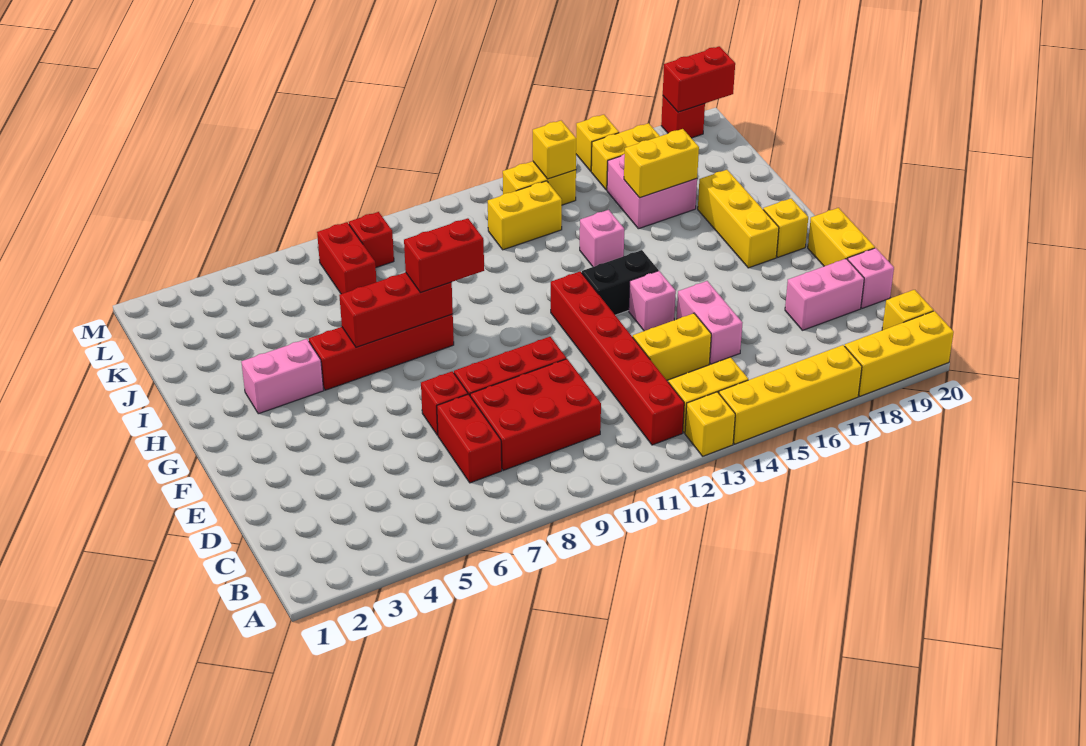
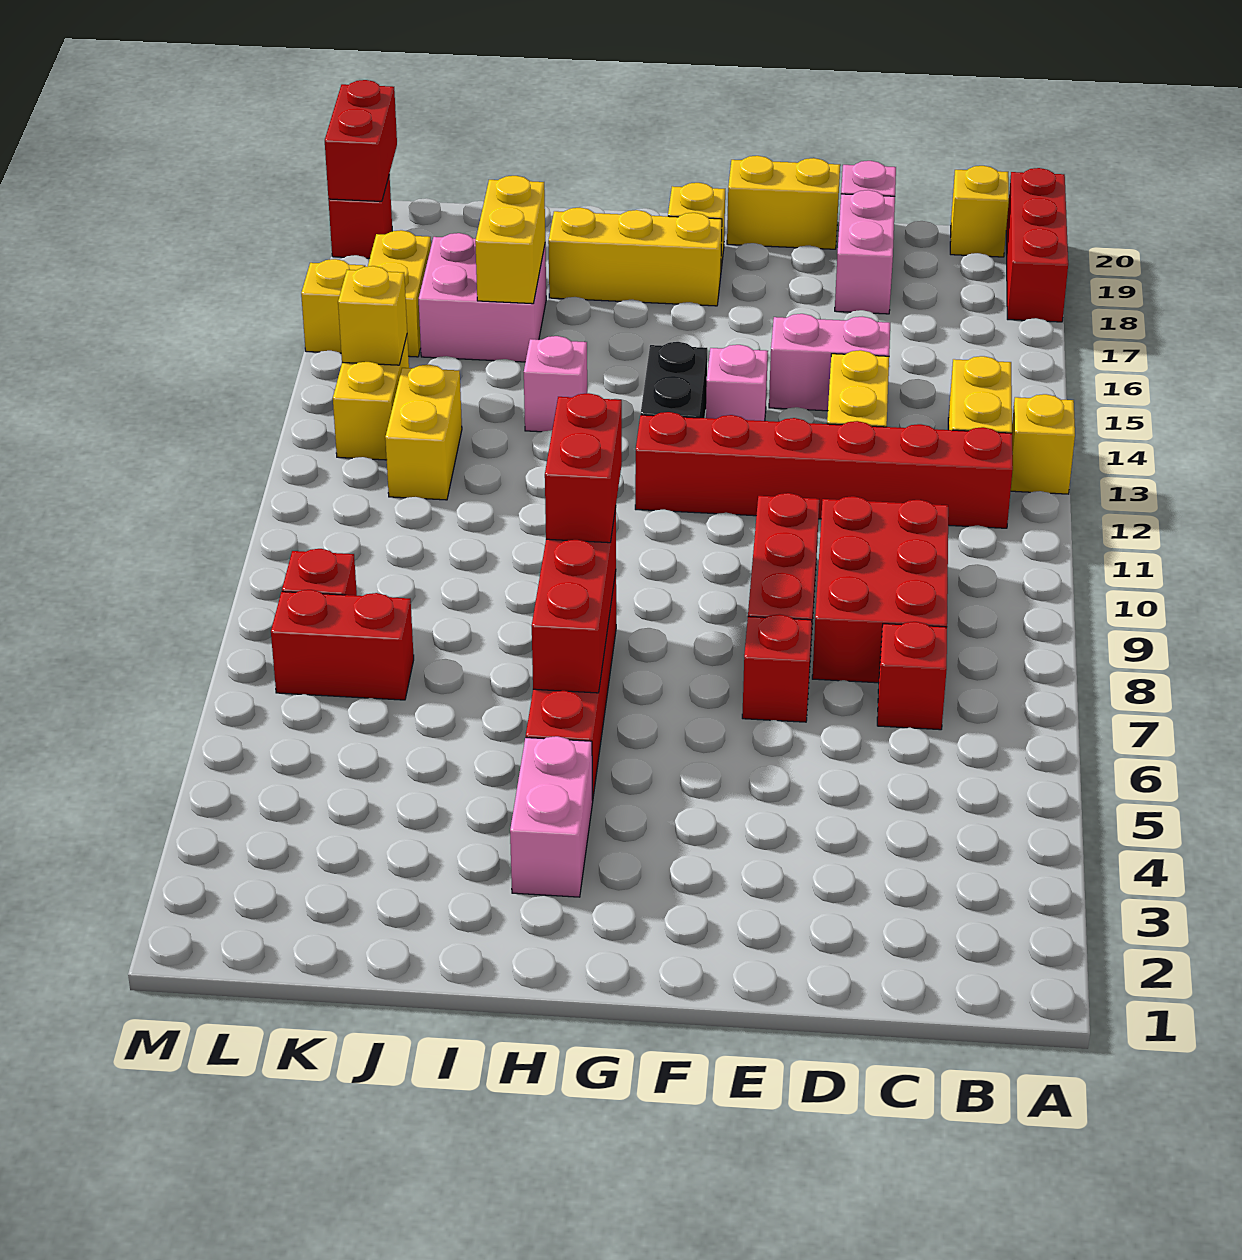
yellow 1x4 brick [719,345,862,444] -> none
yellow 1x3 brick [845,311,954,396] -> red 1x3 brick [1006,168,1068,322]
red 1x2 brick [437,394,502,483] -> red 1x1 brick [877,622,947,730]

